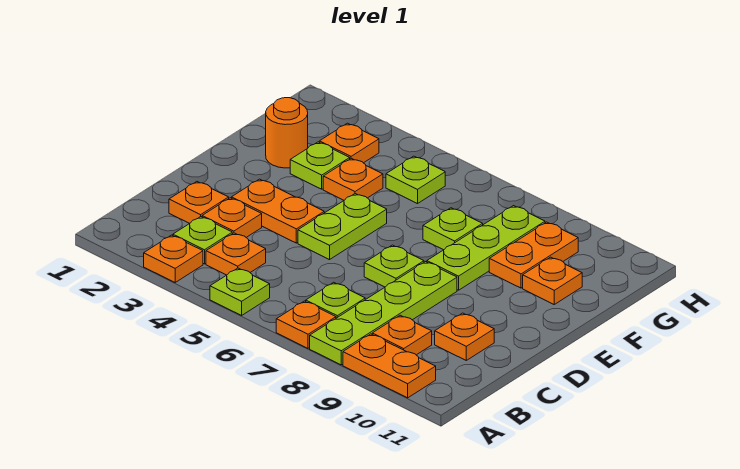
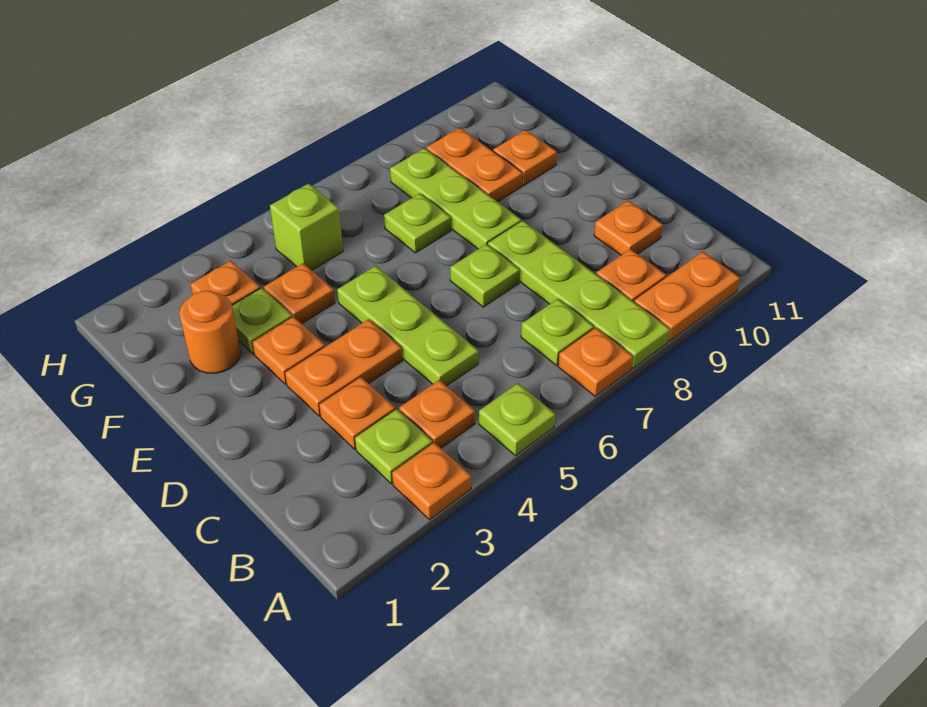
orange 1x1 plate [169,182,229,223] -> orange 1x1 plate moved to [252,317,325,384]
lime 1x2 plate [298,194,387,260] -> lime 1x3 plate [337,266,478,386]
lime 1x1 plate [386,156,445,204] -> lime 1x1 brick [270,183,343,270]

